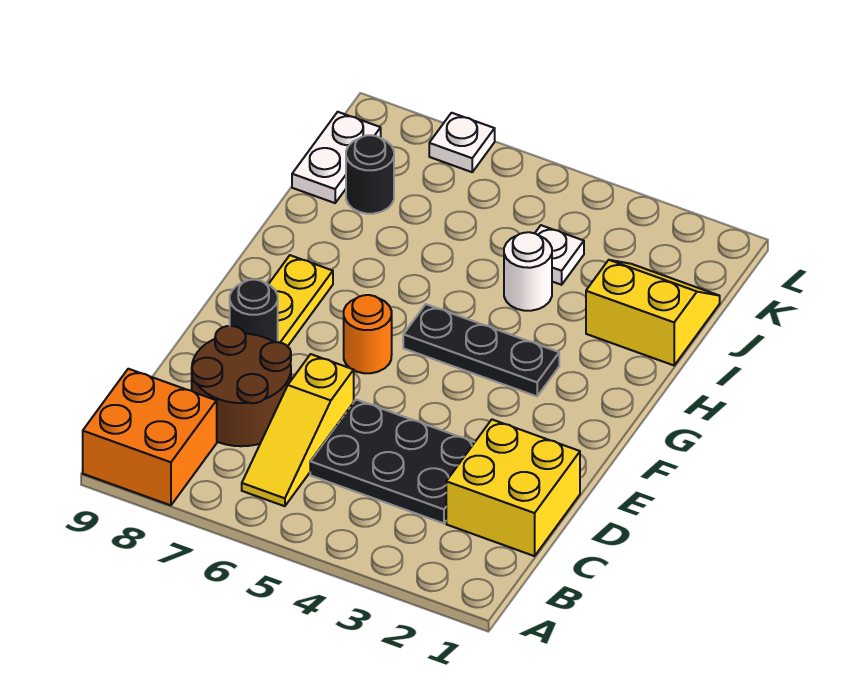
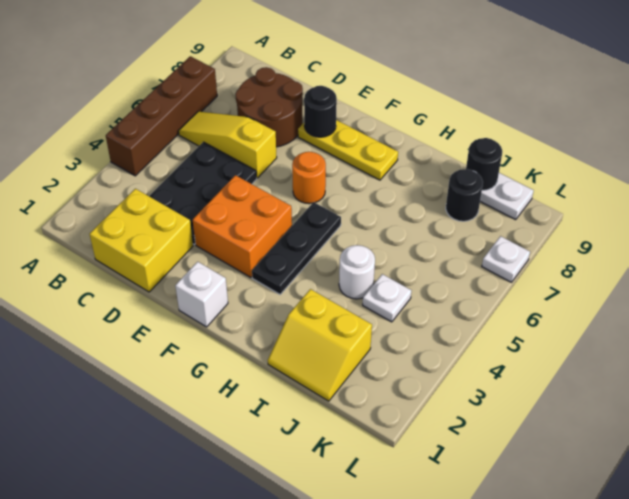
none -> brown 1x4 brick [106,56,217,176]
orange 2x2 brick [83,369,217,505] -> orange 2x2 brick moved to [193,175,292,277]
none -> white 1x1 brick [175,262,228,327]
yellow 2x2 slope [586,260,720,365] -> yellow 2x2 slope turned to [268,289,372,401]
none -> black 1x1 round brick [466,138,502,190]

